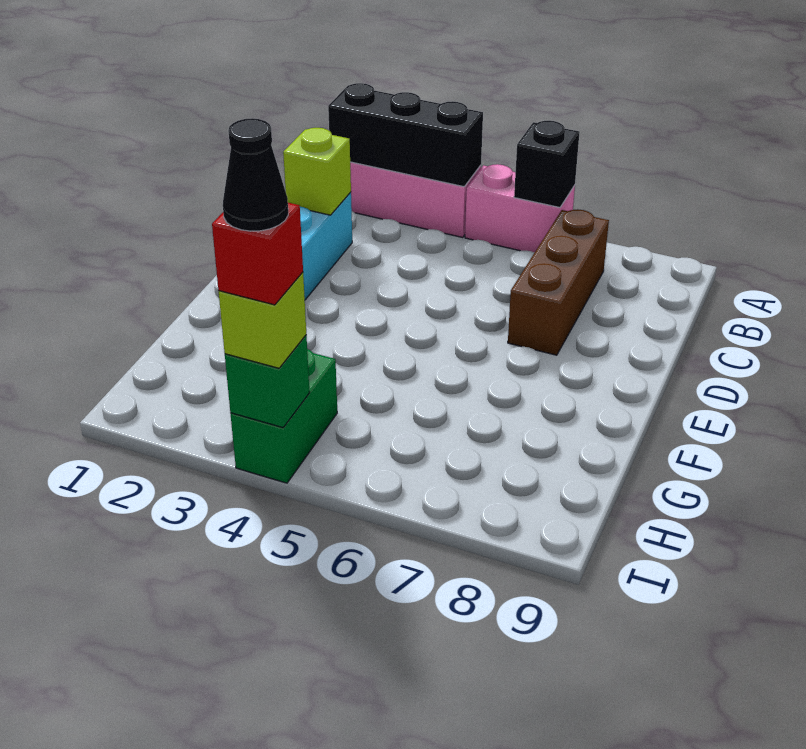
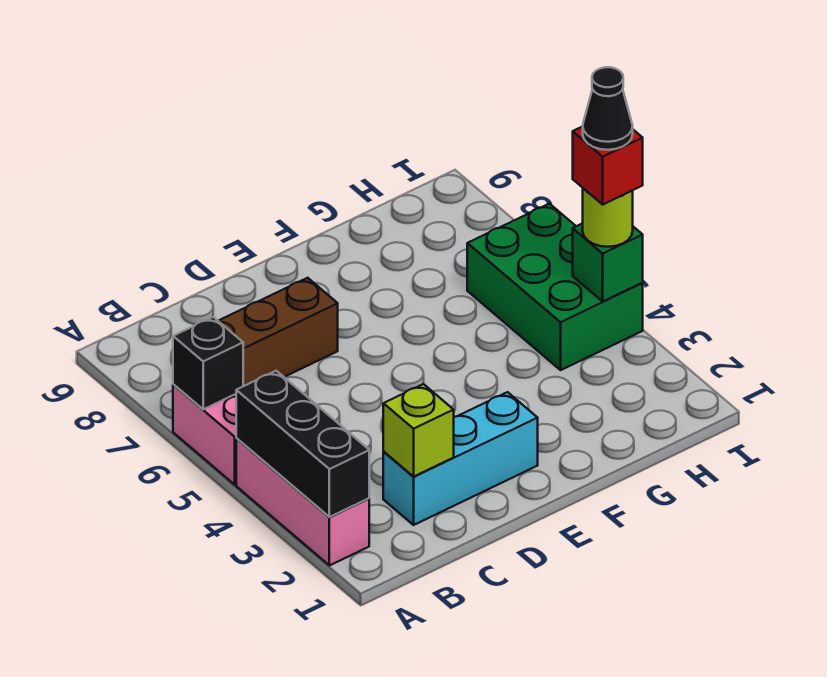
green 1x2 brick [230,349,337,483] -> green 2x3 brick [467,204,643,370]
lime 1x1 brick [219,272,306,368] -> lime 1x1 round brick [583,188,633,247]

